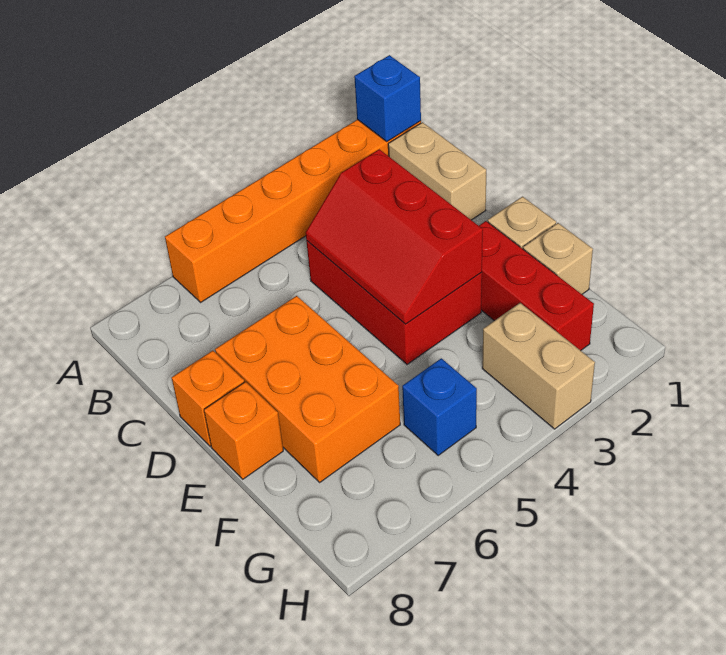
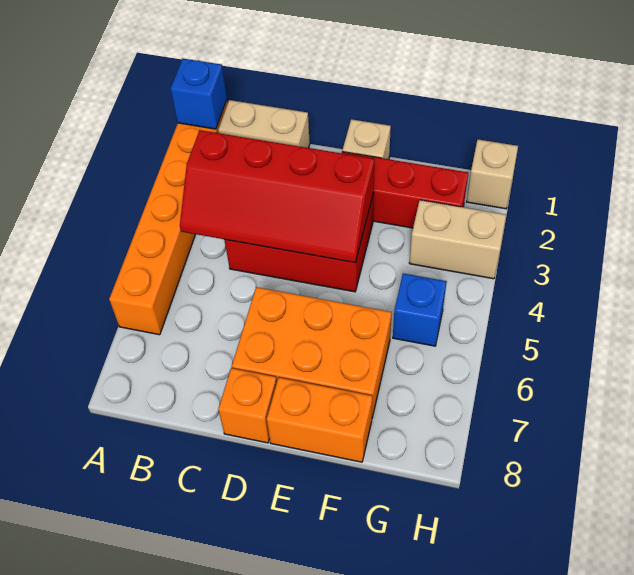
red 2x3 slope [306,149,483,324] -> red 2x4 slope [180,130,374,263]
orange 1x1 brick [204,382,283,479] -> orange 1x2 brick [267,378,372,462]
tan 1x1 brick [523,223,593,294] -> tan 1x1 brick moved to [467,140,518,209]

